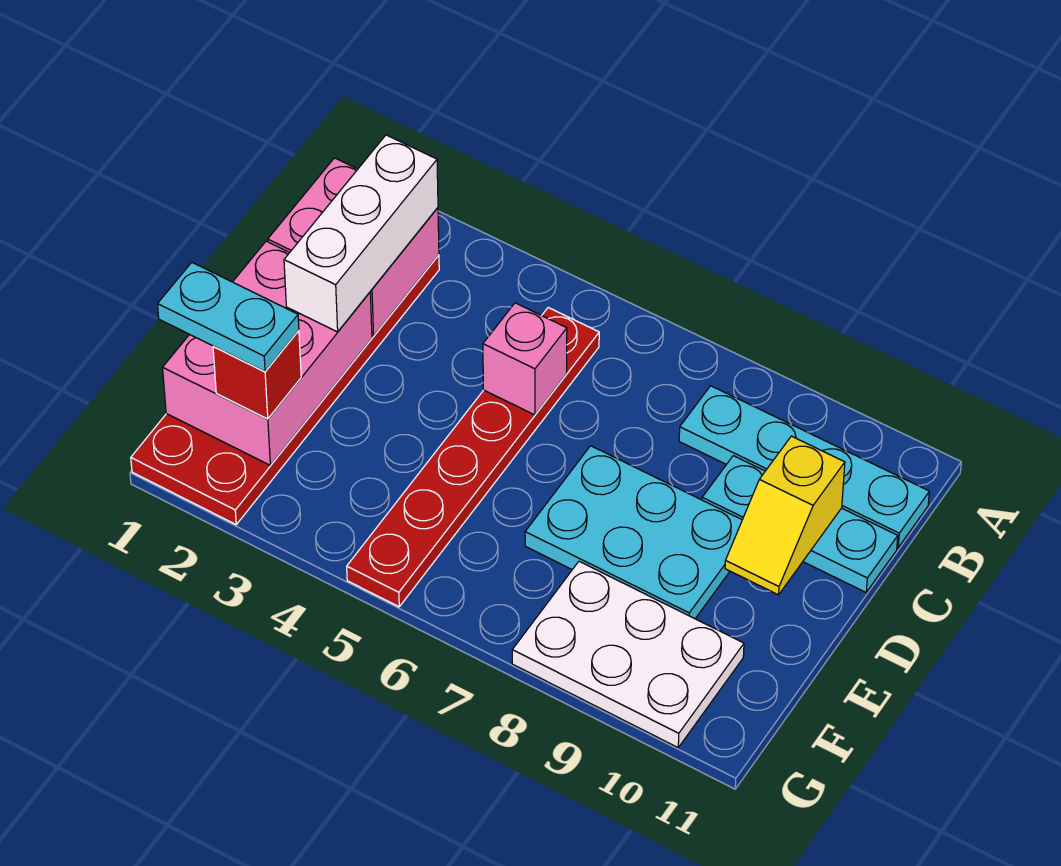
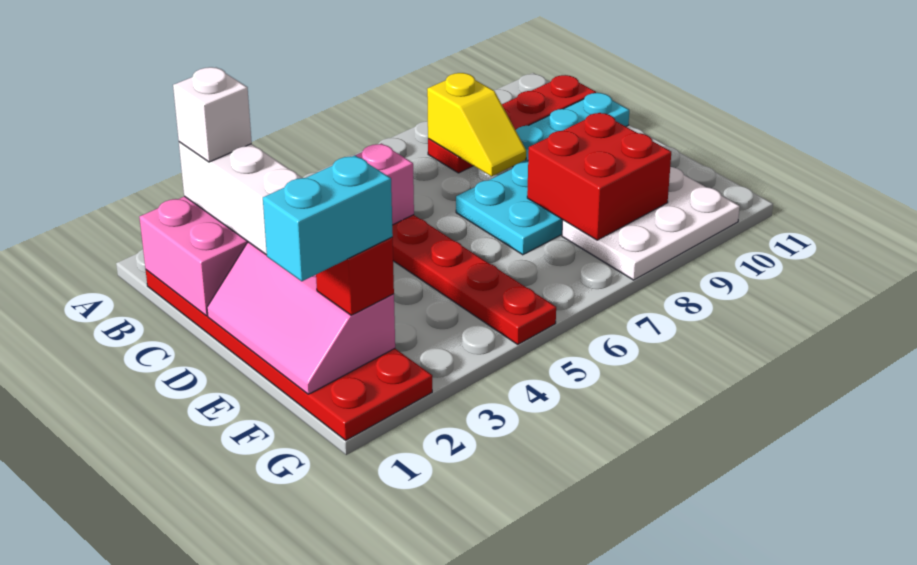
none -> white 1x1 brick [173,67,252,162]
cyan 1x4 plate [679,386,929,548] -> red 1x4 plate [428,75,596,173]
yellow 1x2 slope [725,436,845,595] -> yellow 1x2 slope moved to [427,73,526,176]
pink 2x3 brick [163,241,372,465] -> pink 2x3 slope [207,242,395,394]
none -> red 2x2 brick [527,113,671,240]
cyan 1x2 plate [158,263,299,371] -> cyan 1x2 brick [263,156,393,281]

